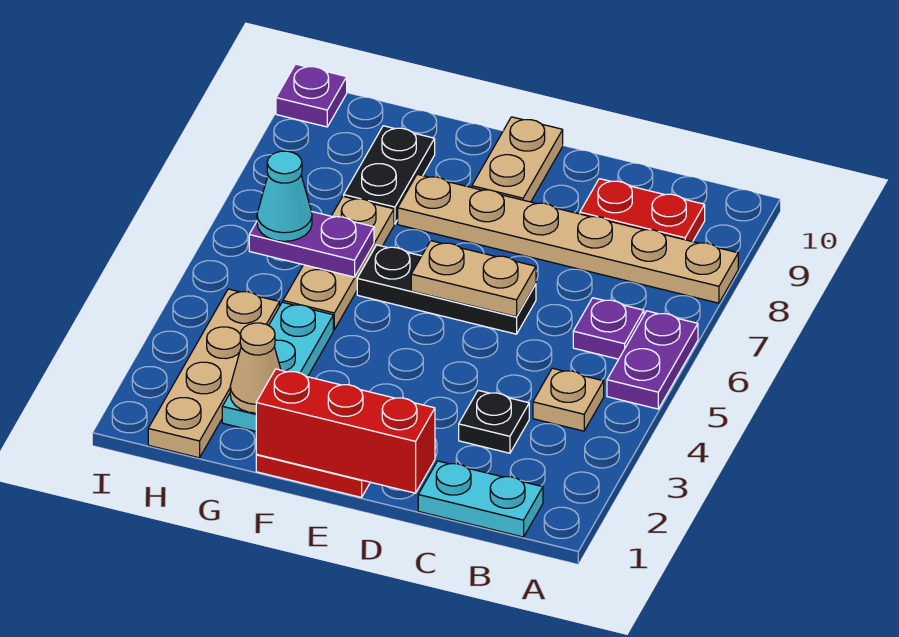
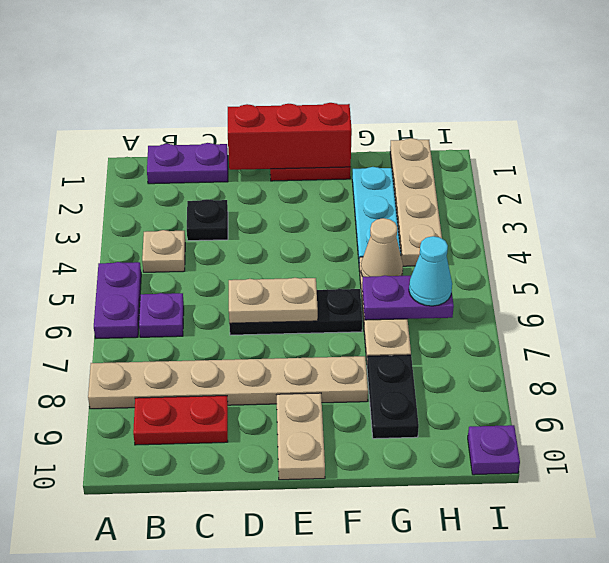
cyan 1x2 plate [418,461,543,537] -> purple 1x2 plate [147,143,228,184]
tan 1x1 cone [230,323,281,413] -> tan 1x1 cone moved to [361,218,403,277]

